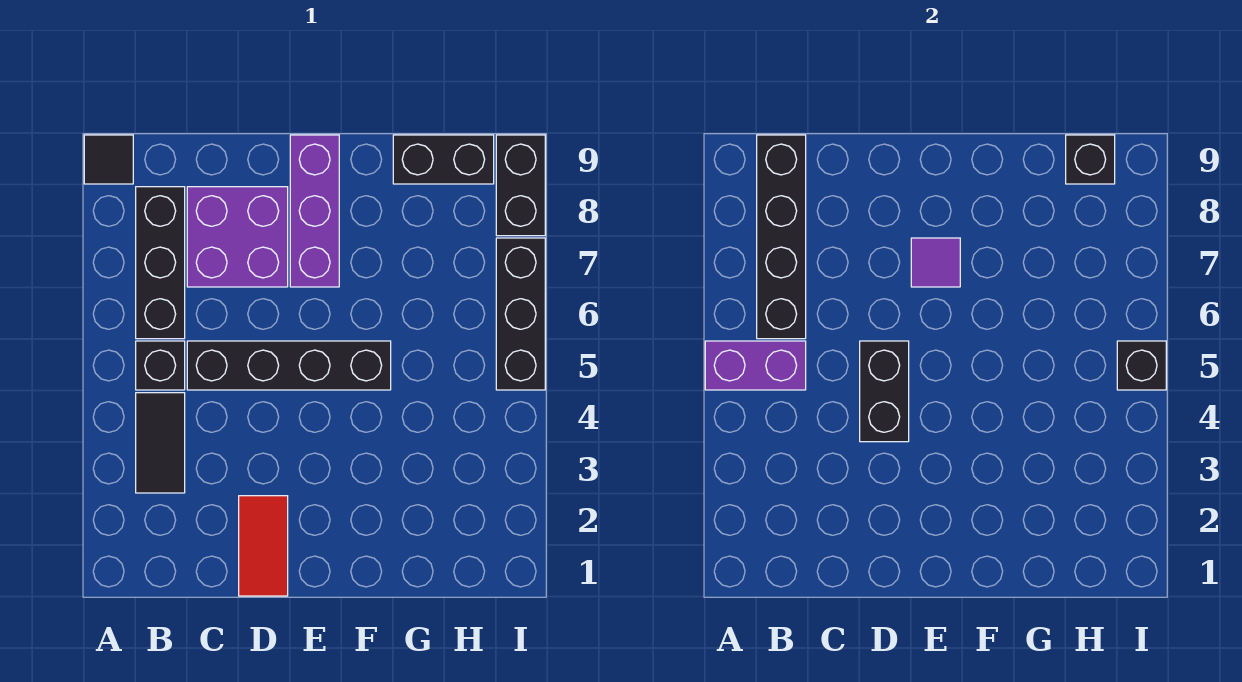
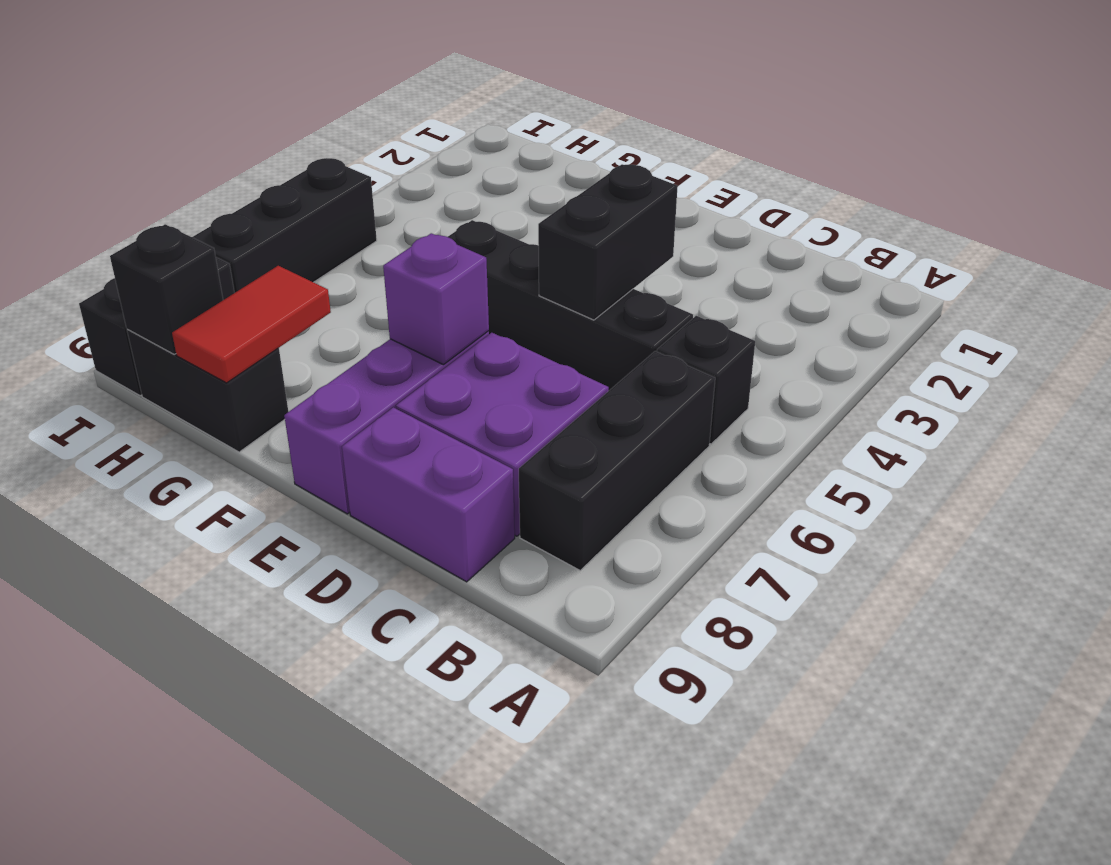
purple 1x2 brick [705,341,806,390] -> purple 1x2 brick moved to [342,407,515,582]
black 1x1 tile [84,135,133,184] -> none
black 1x2 tile [136,393,185,493] -> none
black 1x4 brick [757,135,806,339] -> none
red 1x2 tile [239,496,288,596] -> red 1x2 tile moved to [172,266,331,383]
purple 1x1 tile [911,238,960,287] -> purple 1x1 brick [383,233,489,365]
black 1x1 brick [1117,341,1166,390] -> none

